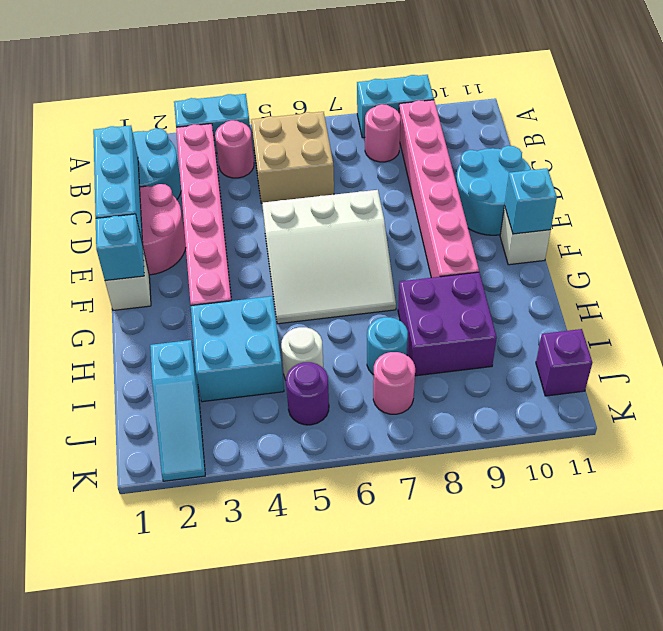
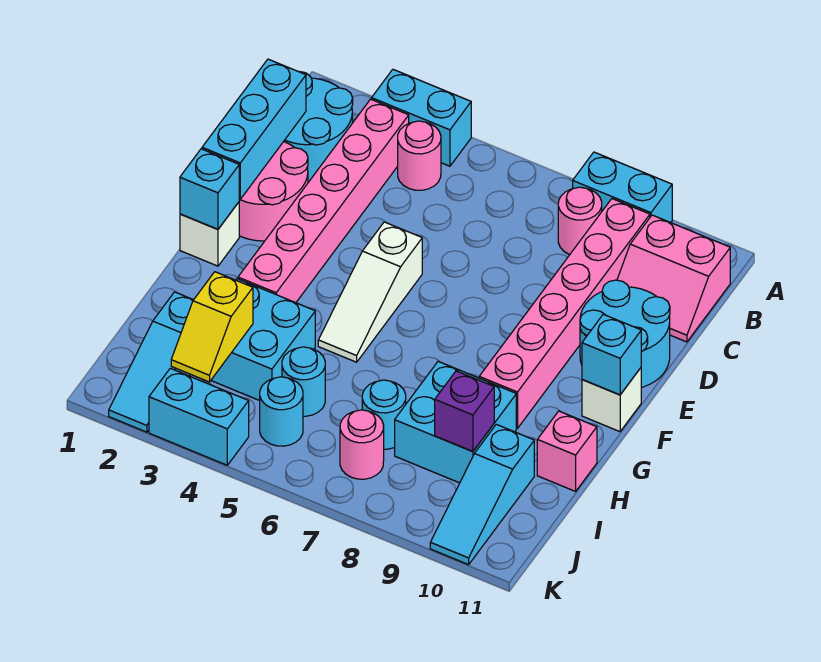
tan 2x2 brick [251,112,334,203] -> none
none -> pink 2x2 slope [617,215,730,342]
white 3x3 slope [262,190,396,324] -> white 1x3 slope [318,222,422,362]
purple 2x2 brick [398,272,497,376] -> cyan 2x2 brick [395,361,516,483]
none -> pink 1x1 brick [537,411,597,491]
none -> yellow 1x2 slope [171,272,253,382]
white 1x1 round brick [281,327,323,380] -> cyan 1x1 round brick [282,347,325,416]
none -> cyan 1x3 slope [430,424,534,565]
purple 1x1 round brick [286,362,329,425] -> cyan 1x1 round brick [260,377,303,446]
purple 1x1 brick [536,329,592,396] -> purple 1x1 brick moved to [435,371,494,452]
none -> cyan 1x2 brick [149,368,249,465]

